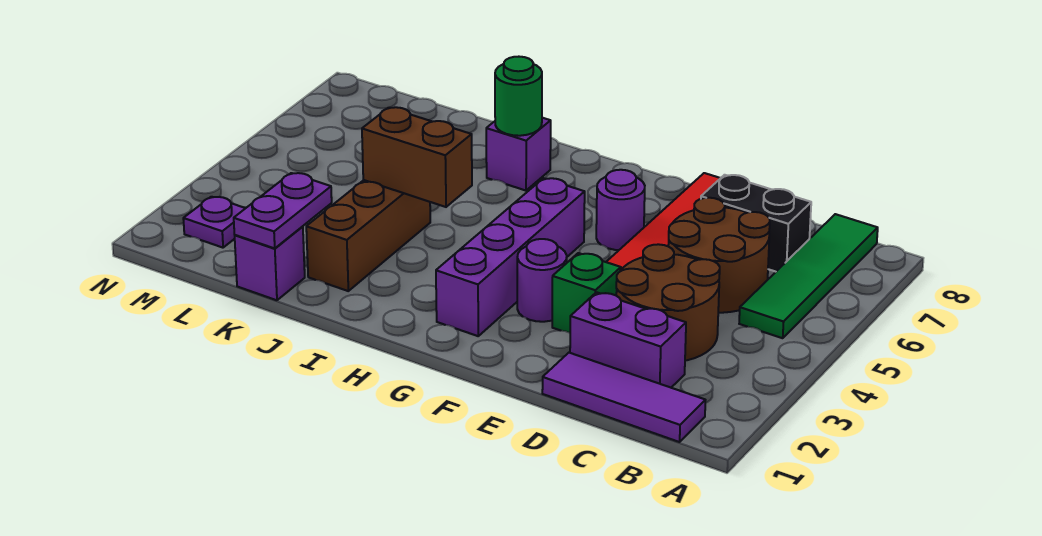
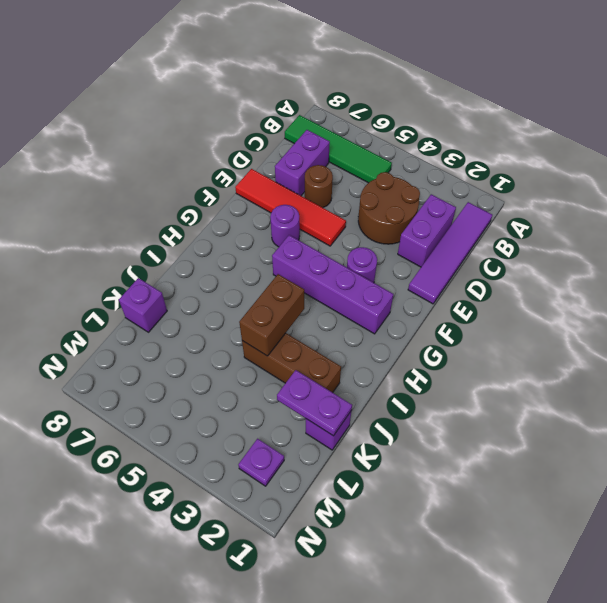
purple 1x3 tile [542,353,705,442] -> purple 1x4 tile [408,202,492,304]
brown 2x2 round brick [668,198,770,313] -> brown 1x1 round brick [305,165,333,208]
black 1x2 brick [701,175,811,272] -> purple 1x2 brick [275,130,330,196]
green 1x1 brick [552,253,621,333] -> none
purple 1x1 brick [486,118,551,191] -> purple 1x1 brick moved to [119,278,167,332]
green 1x1 round brick [495,57,542,136] -> none

